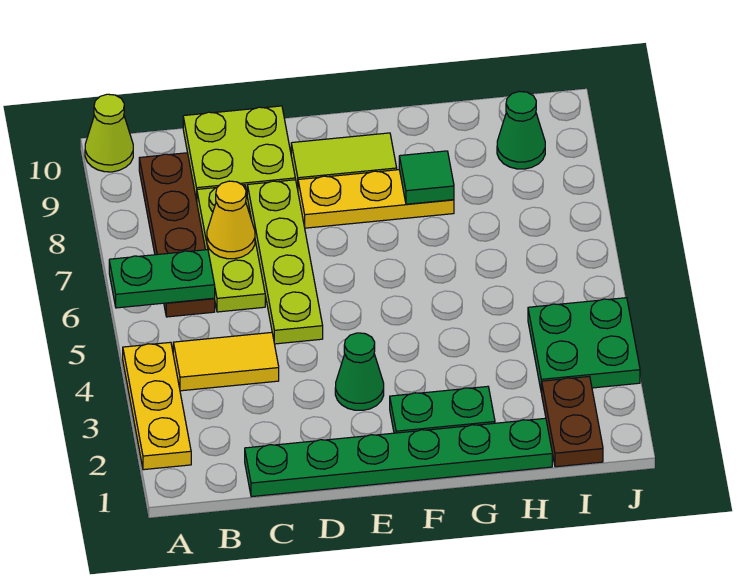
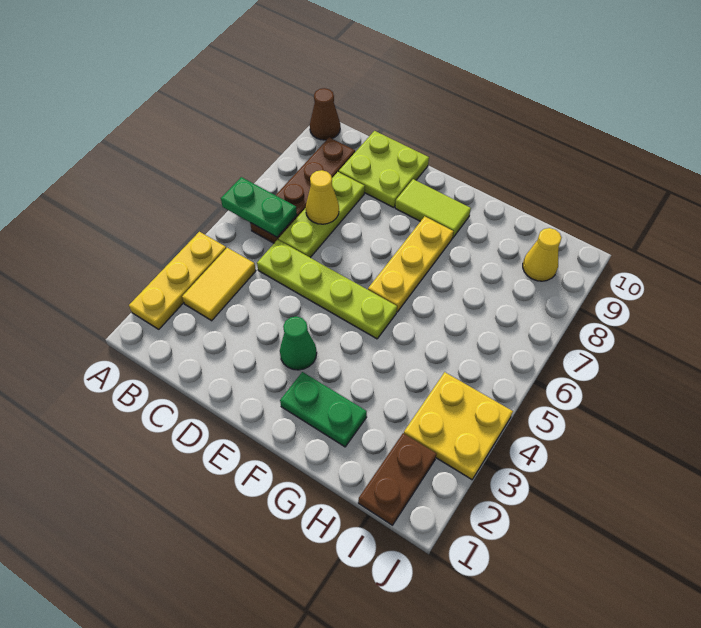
lime 1x1 cone [85,94,133,172] -> brown 1x1 cone [310,88,340,140]
yellow 1x2 tile [173,332,279,391] -> yellow 1x2 tile turned to [182,248,256,321]
green 1x6 plate [245,418,552,497] -> none
lime 1x4 plate [247,180,323,344] -> lime 1x4 plate turned to [257,240,397,339]
yellow 1x3 plate [298,170,454,228] -> yellow 1x3 plate turned to [368,216,453,312]
green 1x1 tile [399,151,454,204] -> none
green 2x2 plate [528,298,640,393] -> yellow 2x2 plate [404,372,513,479]
green 1x1 cone [497,91,545,169] -> yellow 1x1 cone [523,228,562,281]

